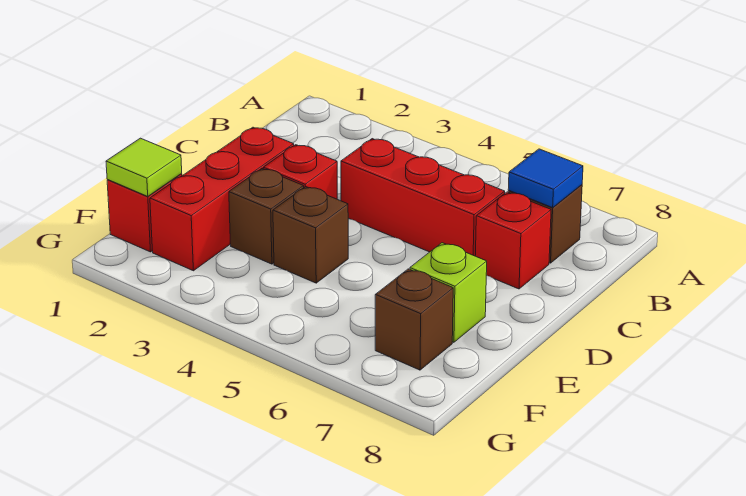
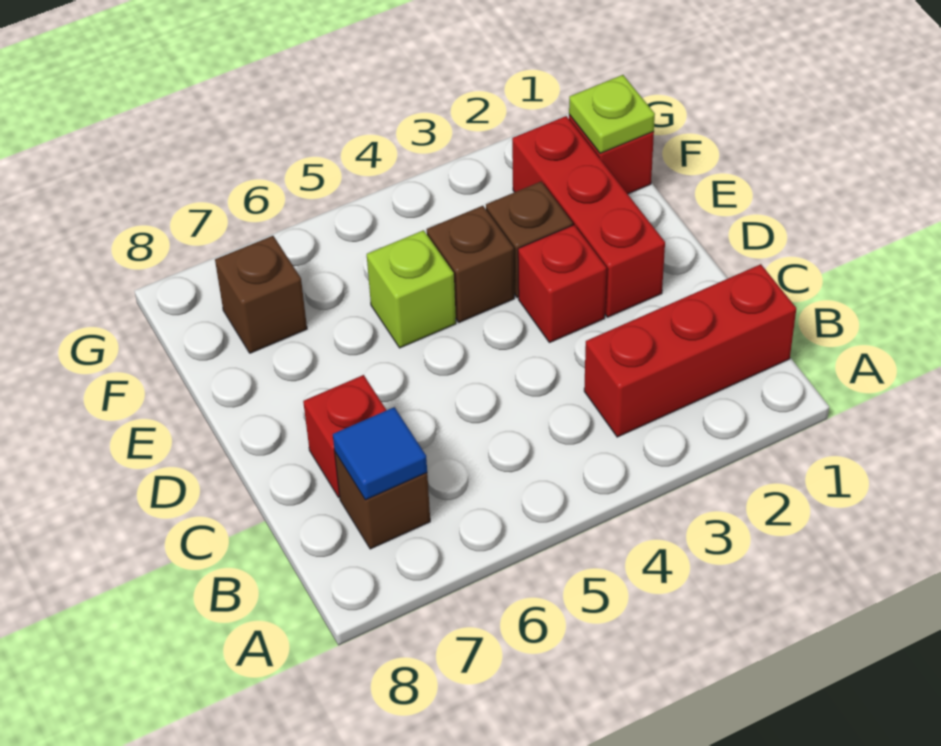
red 1x3 brick [341,139,505,256] -> red 1x3 brick moved to [584,264,796,437]
lime 1x1 brick [410,243,487,342] -> lime 1x1 brick moved to [367,230,456,348]
lime 1x1 tile [106,138,182,196] -> lime 1x1 plate [569,75,655,153]

